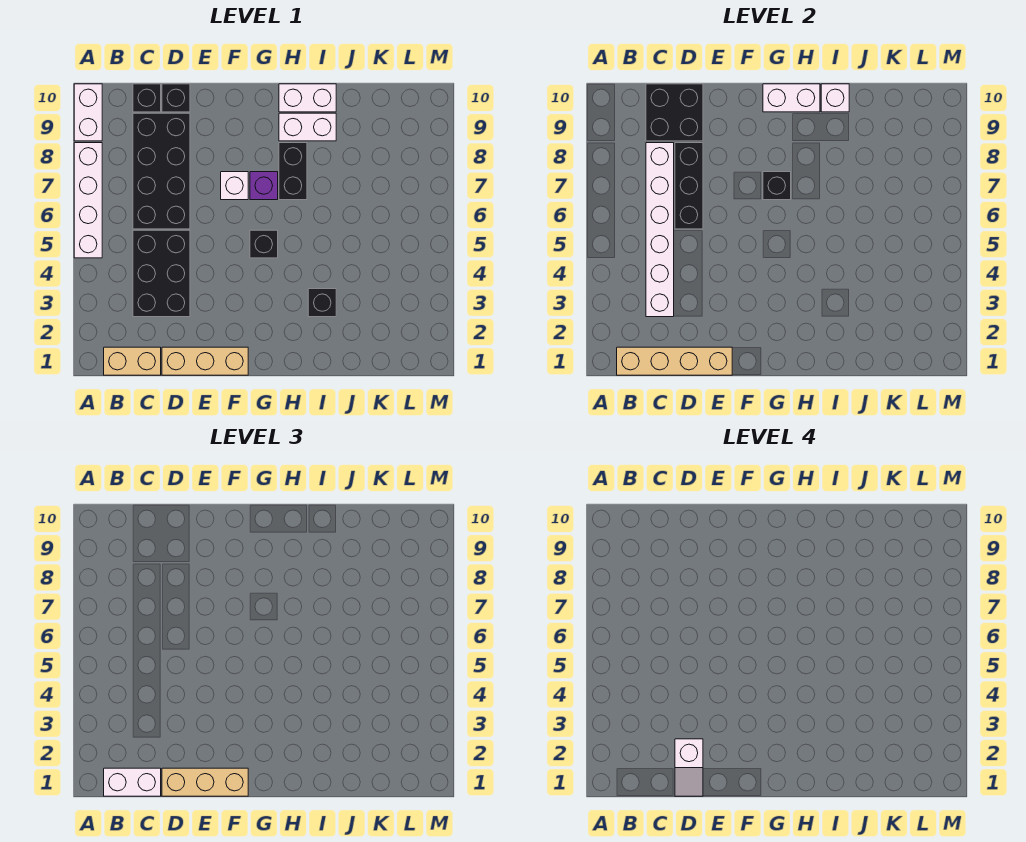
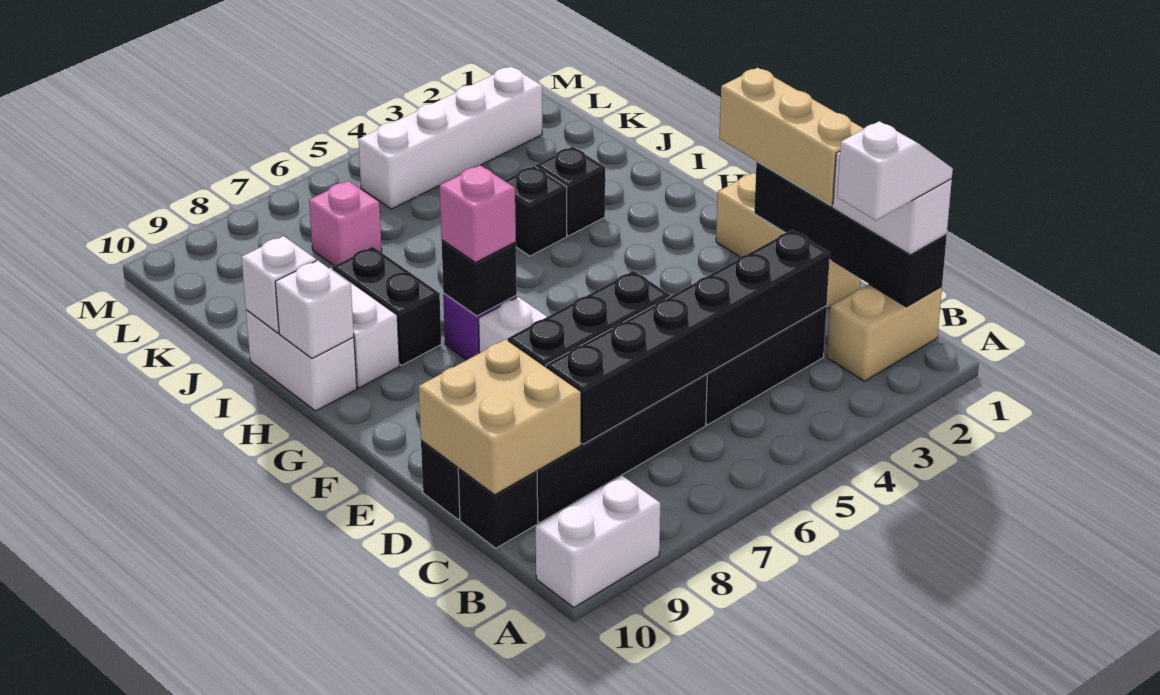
white 1x4 brick [74,143,102,258] -> white 1x4 brick moved to [359,67,542,209]
tan 1x2 brick [104,347,161,375] -> tan 1x2 brick turned to [827,284,942,381]
tan 1x4 brick [617,347,732,375] -> black 1x4 brick [754,162,947,307]
white 1x6 brick [646,143,674,317] -> black 1x6 brick [546,230,830,444]
black 2x2 brick [646,84,703,141] -> tan 2x2 brick [419,339,581,495]
white 1x2 slope [675,739,703,796] -> white 1x2 slope moved to [837,121,953,220]
black 1x1 brick [250,230,278,258] -> black 1x1 brick moved to [505,166,567,256]
none -> pink 1x1 brick [440,165,516,262]
white 1x2 brick [763,84,820,112] -> white 1x1 brick [275,260,354,358]
black 1x2 brick [279,143,307,200] -> black 1x2 brick turned to [333,247,441,365]
none -> pink 1x1 brick [309,181,382,266]

